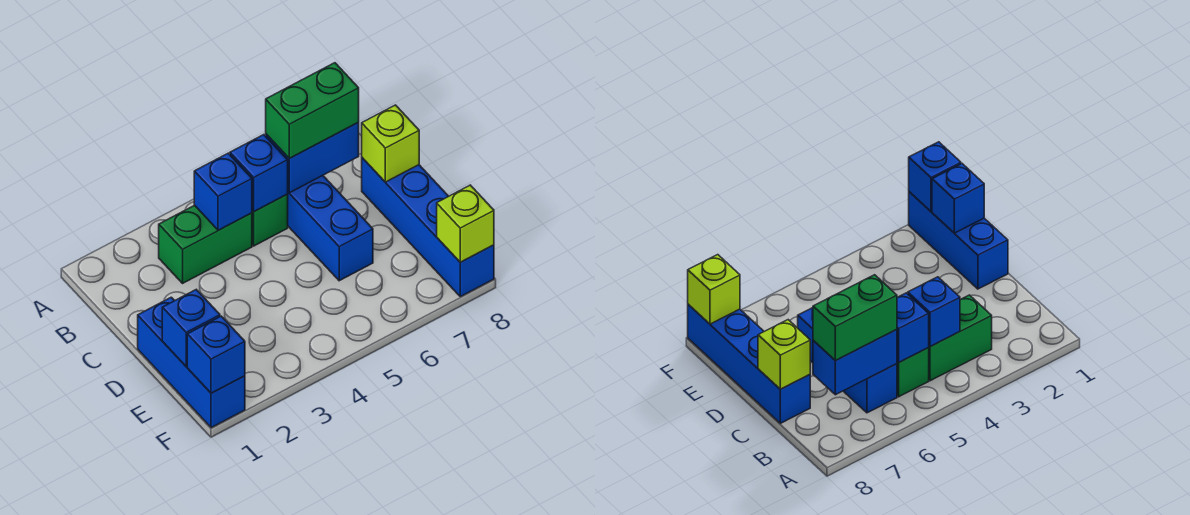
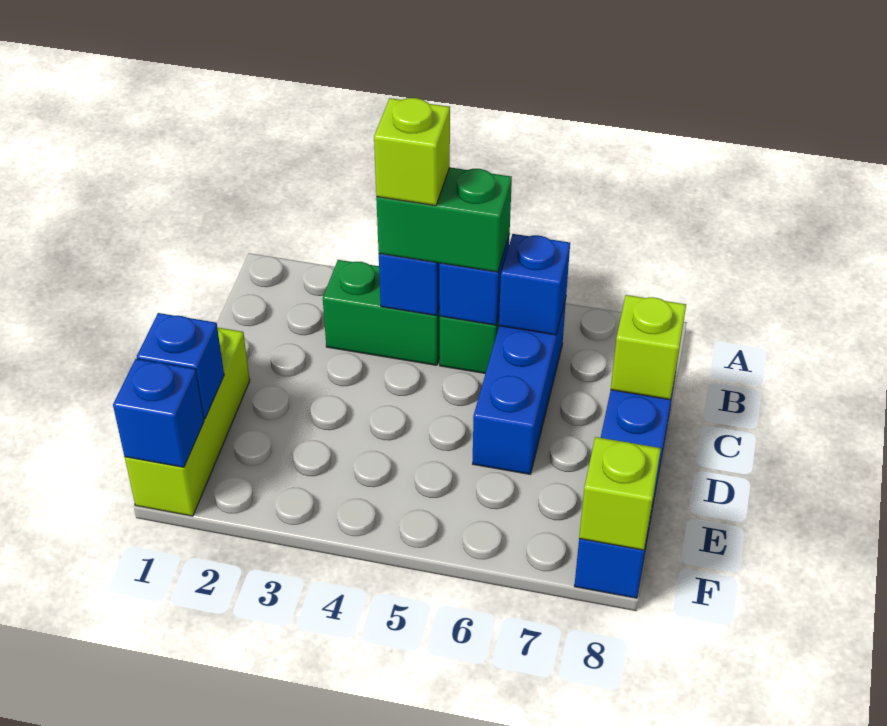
none -> lime 1x1 brick [374,98,450,206]
blue 1x2 brick [266,123,359,193] -> blue 1x1 brick [499,234,570,335]
green 1x2 brick [266,63,359,158] -> green 1x2 brick moved to [376,168,512,272]
blue 1x3 brick [138,297,245,428] -> lime 1x3 brick [125,327,250,516]

